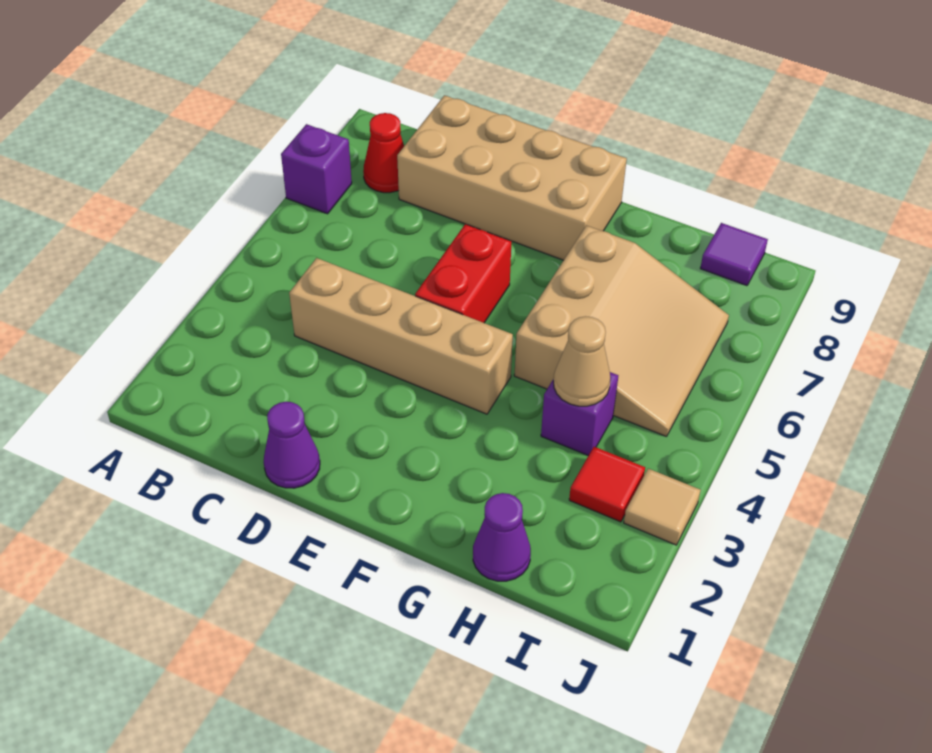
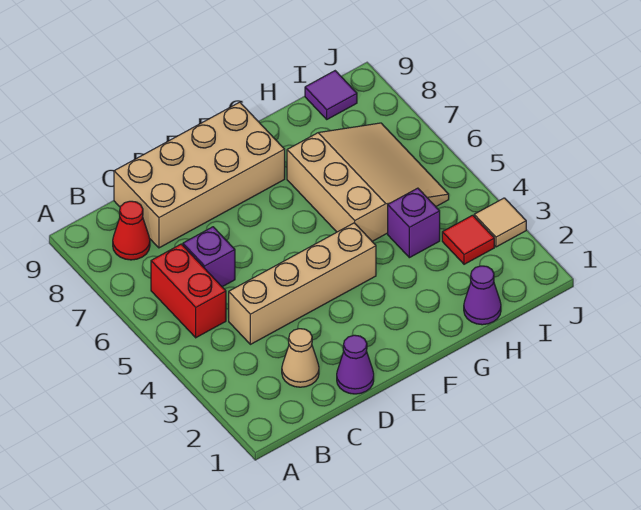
purple 1x1 brick [281,124,352,214] -> purple 1x1 brick moved to [183,227,235,287]
red 1x2 brick [415,224,512,323] -> red 1x2 brick moved to [151,244,226,338]
tan 1x1 cone [554,316,611,406] -> tan 1x1 cone moved to [282,329,319,387]

